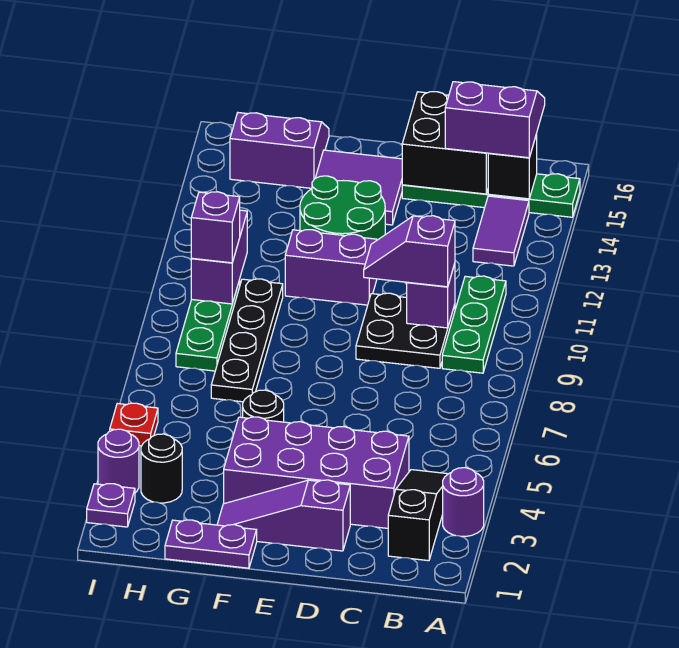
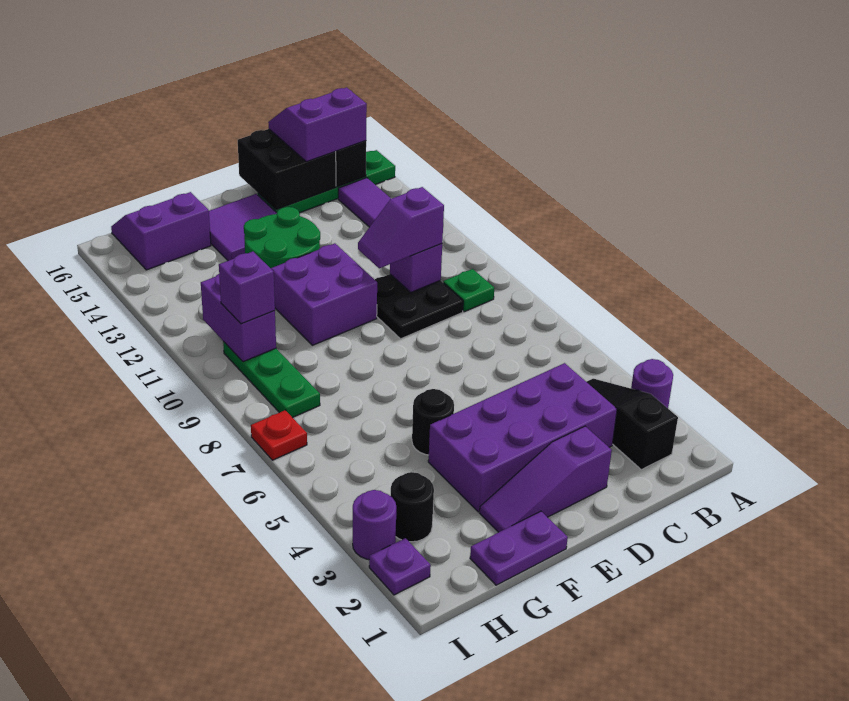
green 1x3 plate [442,276,506,373] -> green 1x1 plate [443,269,494,312]
purple 1x2 brick [285,230,377,305] -> purple 2x2 brick [271,243,377,345]
black 1x4 plate [211,279,283,402] -> none
red 1x1 plate [110,403,158,446] -> red 1x1 plate moved to [251,410,307,460]

